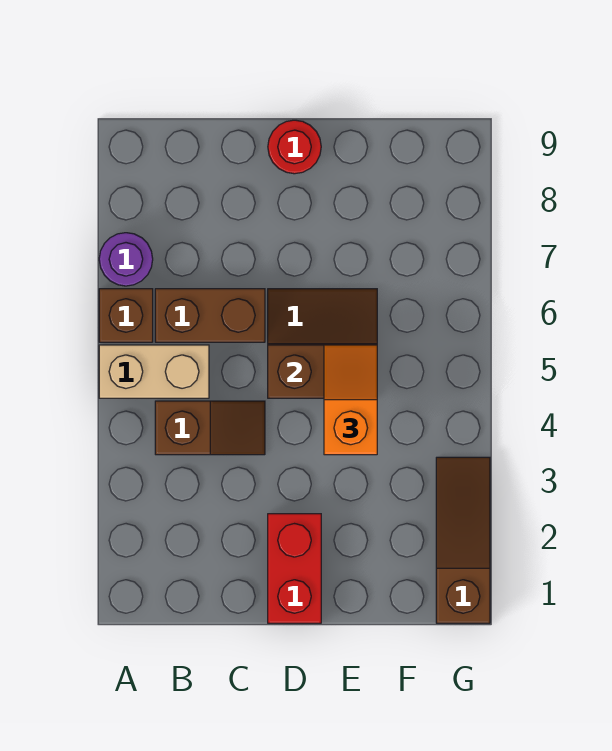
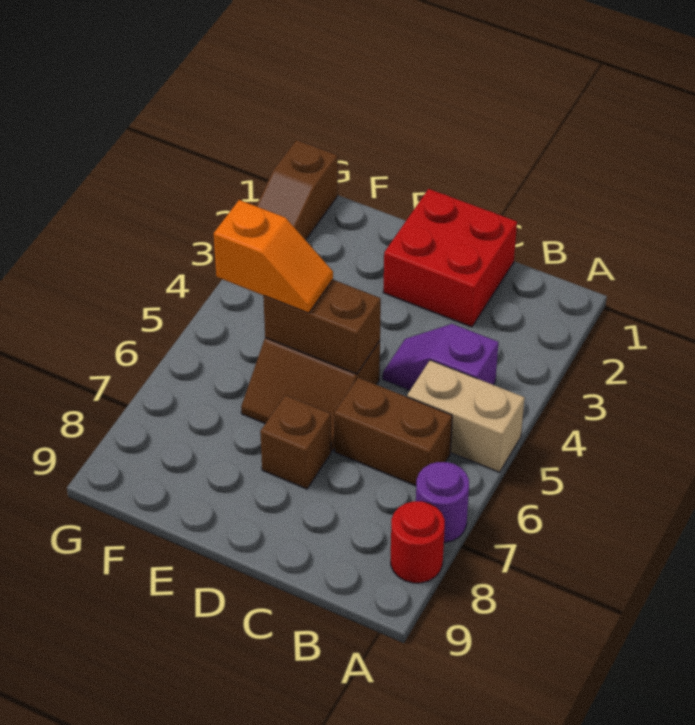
brown 1x1 brick [99,289,153,342] -> brown 1x1 brick moved to [260,395,331,489]
brown 1x2 slope [155,401,265,455] -> purple 1x2 slope [383,324,499,390]
red 1x2 brick [268,514,321,623] -> red 2x2 brick [383,189,517,327]
red 1x1 round brick [268,120,321,174] -> red 1x1 round brick moved to [391,501,445,583]
orange 1x2 slope [324,345,377,455] -> orange 1x2 slope turned to [214,200,333,313]

